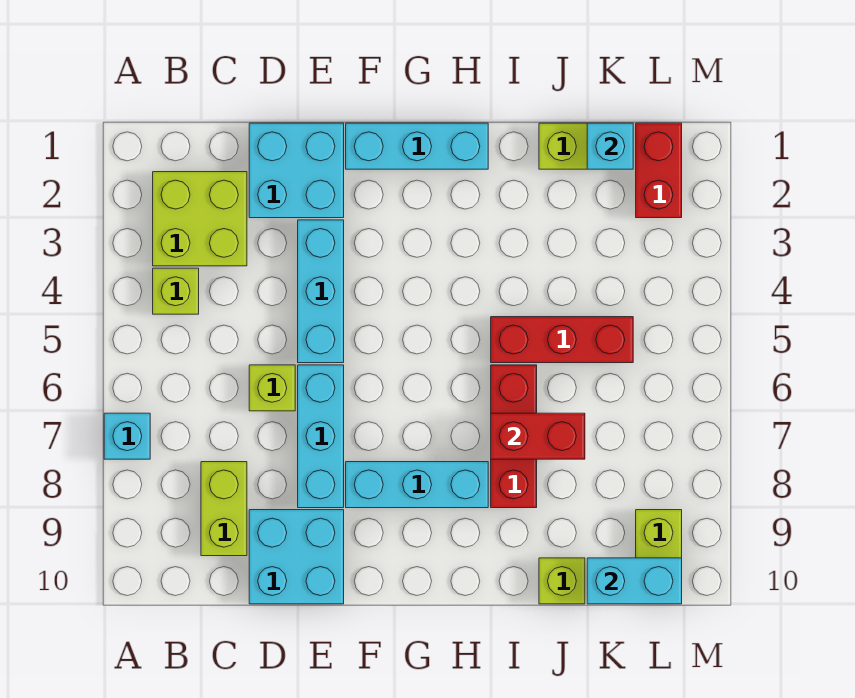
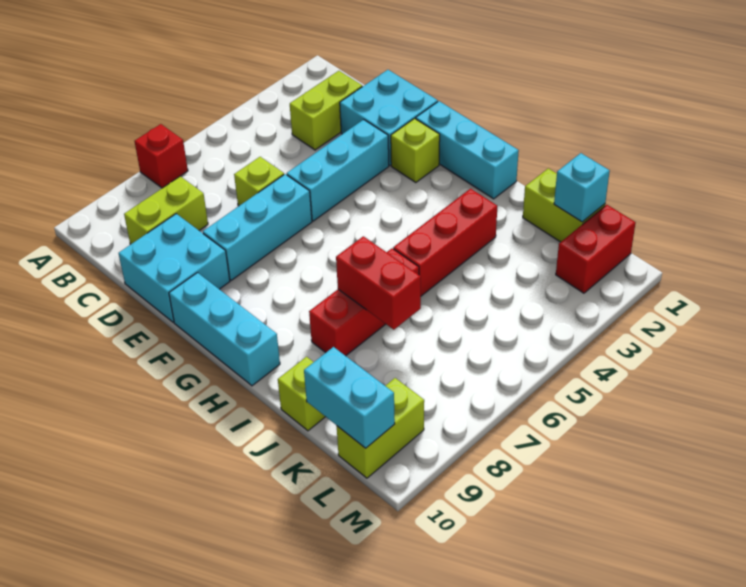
cyan 1x1 brick [104,413,150,459] -> red 1x1 brick [134,124,188,188]
lime 2x2 brick [153,172,247,266] -> lime 1x2 brick [290,71,362,150]
lime 1x1 brick [153,268,199,314] -> lime 1x1 brick moved to [391,118,440,183]
cyan 1x3 brick [346,462,488,508] -> cyan 1x3 brick moved to [169,273,280,386]
red 1x3 brick [491,317,633,363] -> red 1x3 brick turned to [393,189,497,296]

